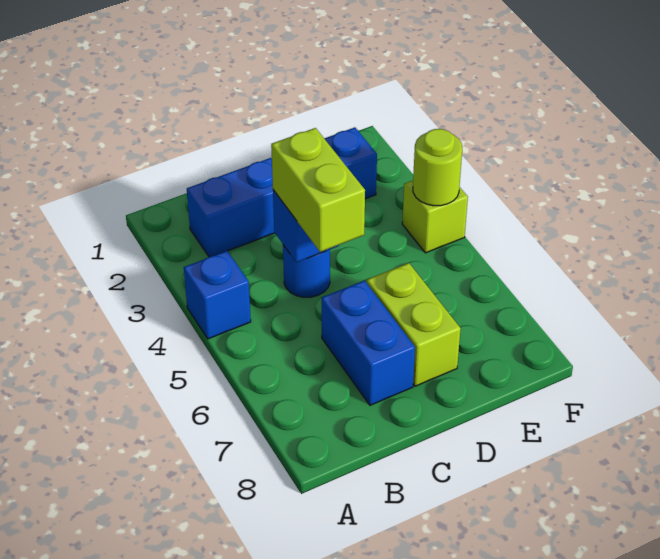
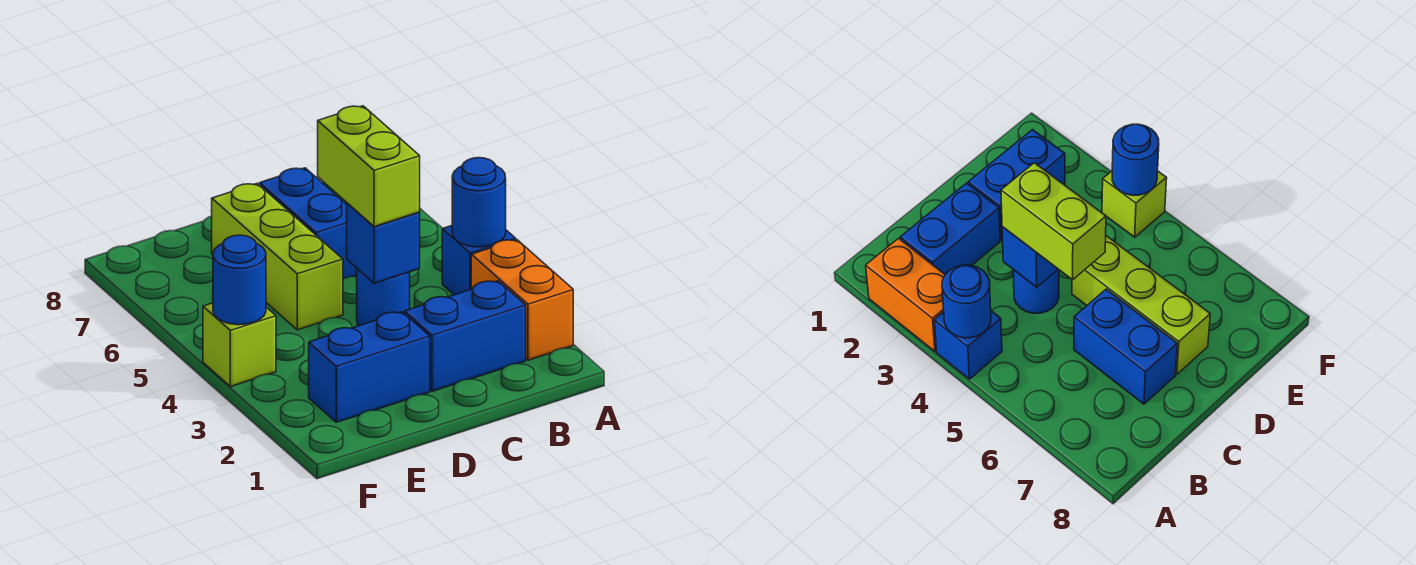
none -> orange 1x2 brick [471,240,573,360]
none -> blue 1x1 round brick [452,158,506,247]
lime 1x2 brick [367,263,461,386] -> lime 1x3 brick [212,183,343,330]
lime 1x1 round brick [413,129,462,206] -> blue 1x1 round brick [213,235,266,325]

